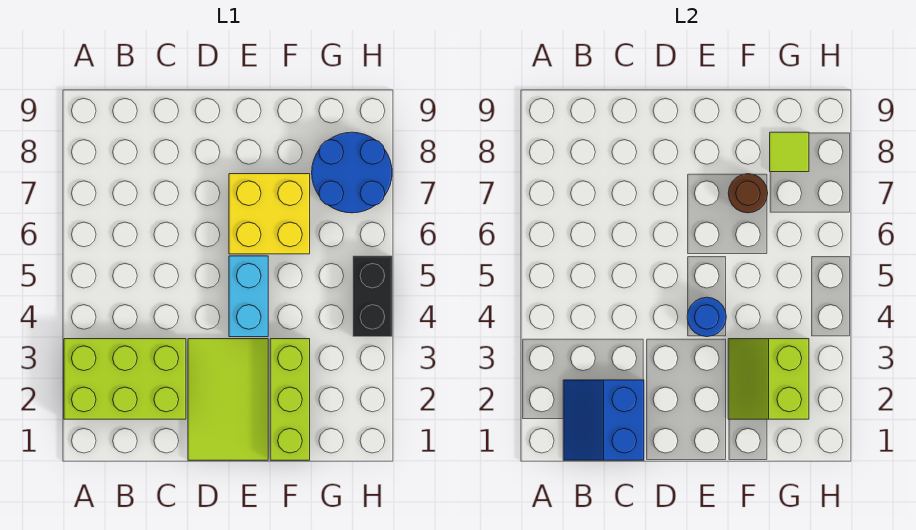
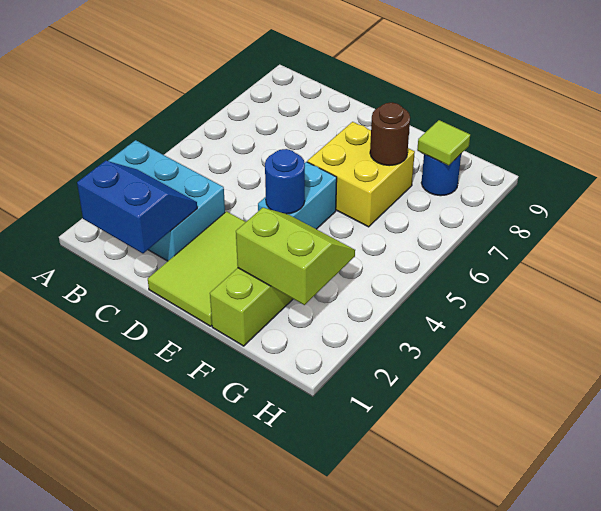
lime 2x3 brick [64,339,186,419] -> cyan 2x3 brick [109,140,225,261]
blue 2x2 slope [563,380,644,460] -> blue 2x2 slope turned to [77,161,197,253]
lime 2x2 slope [728,339,809,419] -> lime 2x2 slope turned to [236,208,355,305]
blue 2x2 round brick [312,132,392,213] -> blue 1x1 round brick [421,154,461,196]
black 1x2 brick [353,256,392,337] -> none

